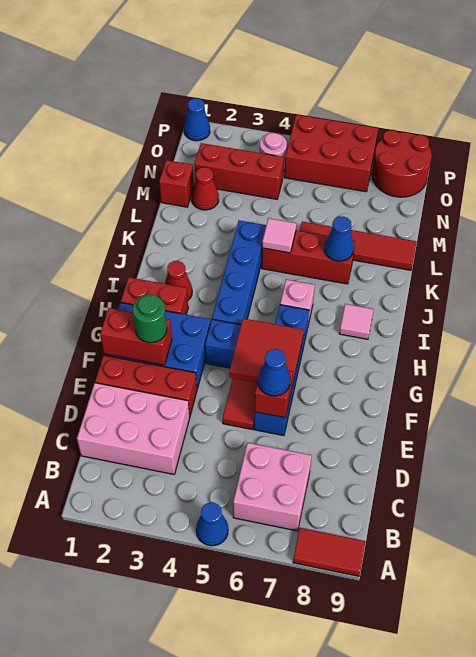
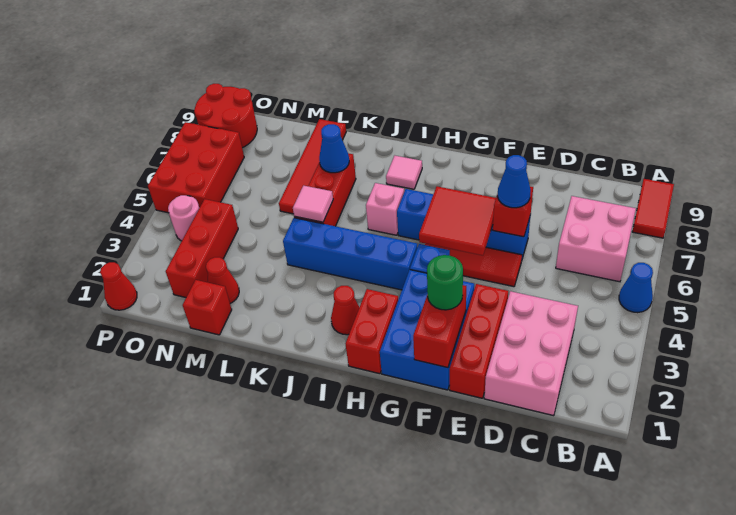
blue 1x1 cone [184,98,210,141] -> red 1x1 cone [100,262,137,310]

